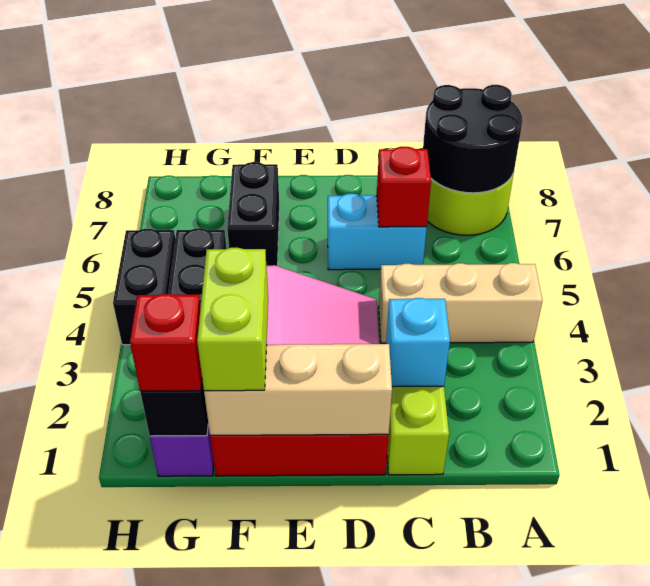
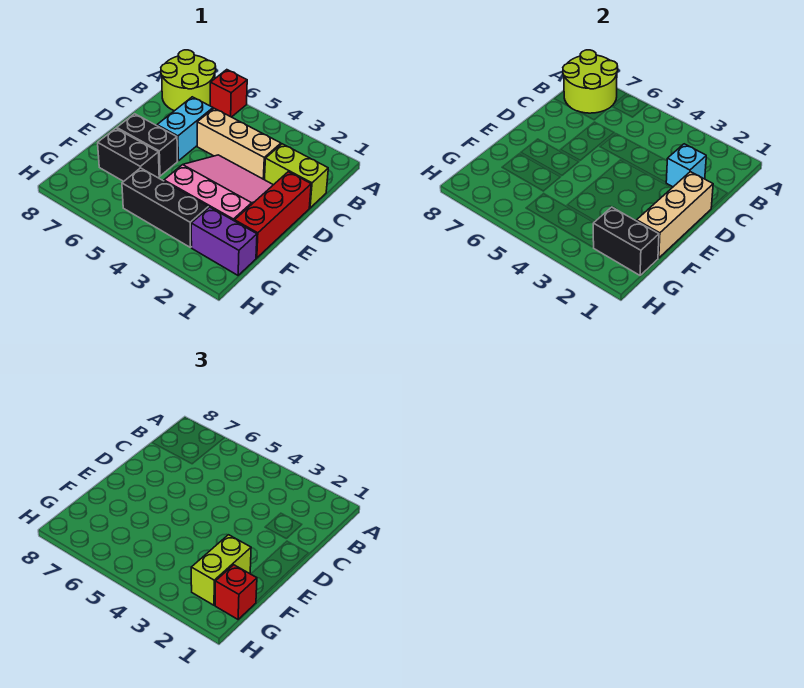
tan 1x3 brick [379,263,543,343] -> tan 1x3 brick turned to [197,108,281,180]
black 2x2 round brick [423,85,523,193] -> lime 2x2 round brick [563,50,618,113]
red 1x1 brick [377,147,431,227] -> red 1x1 brick moved to [210,70,247,117]
lime 1x2 brick [197,248,268,391] -> lime 1x2 brick turned to [191,535,251,605]
black 1x2 brick [113,229,175,345] -> black 1x2 brick moved to [117,114,178,176]

